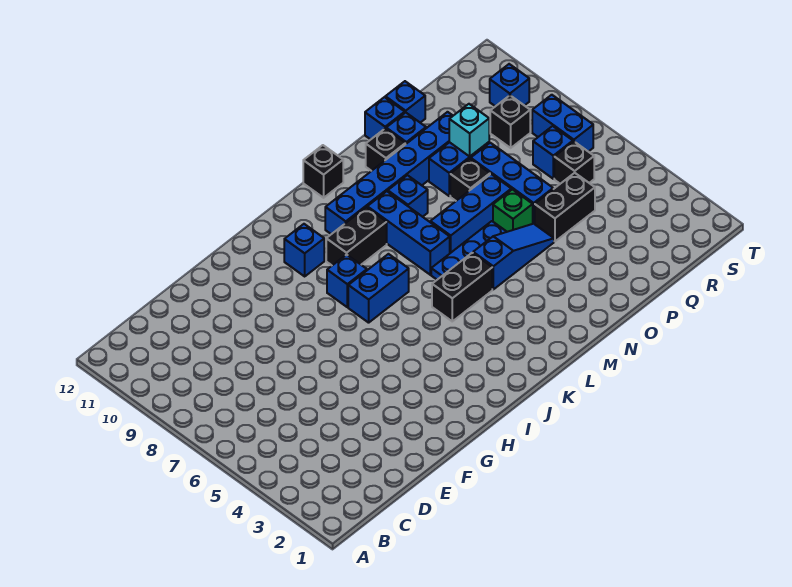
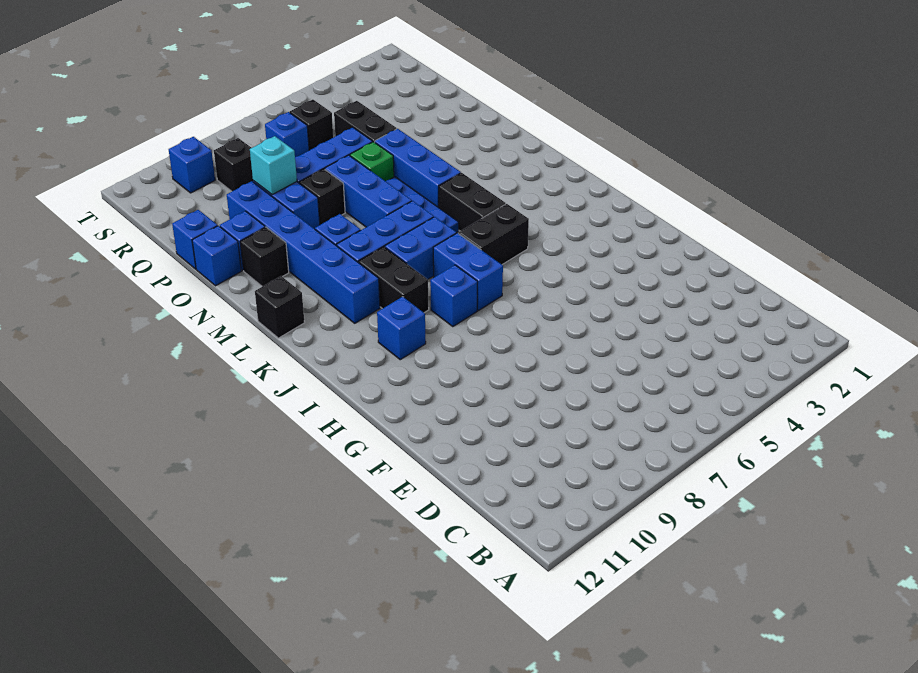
none -> black 1x2 brick [459,204,529,264]
blue 1x3 slope [473,224,554,289] -> blue 1x3 brick [375,129,461,207]
blue 1x2 brick [532,95,593,152] -> blue 1x2 brick moved to [385,217,456,279]

